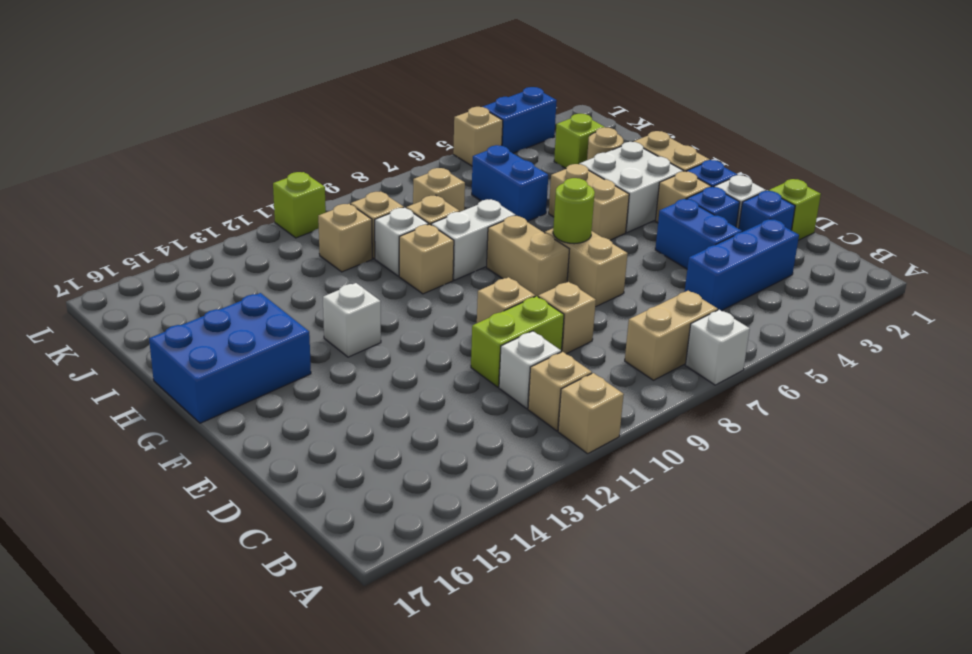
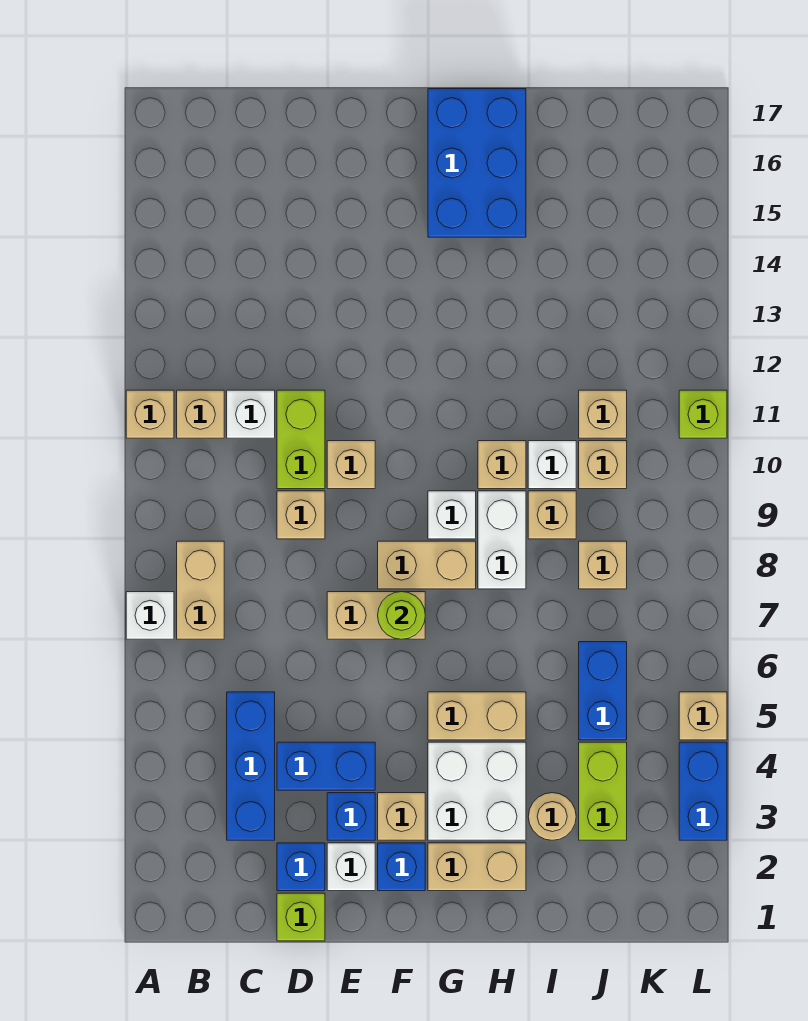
white 1x1 brick [323,283,381,357] -> white 1x1 brick moved to [428,491,476,539]
blue 1x2 brick [472,145,548,222] -> blue 1x2 brick turned to [579,642,627,740]
lime 1x1 brick [554,114,604,168] -> lime 1x2 brick [579,742,627,840]

